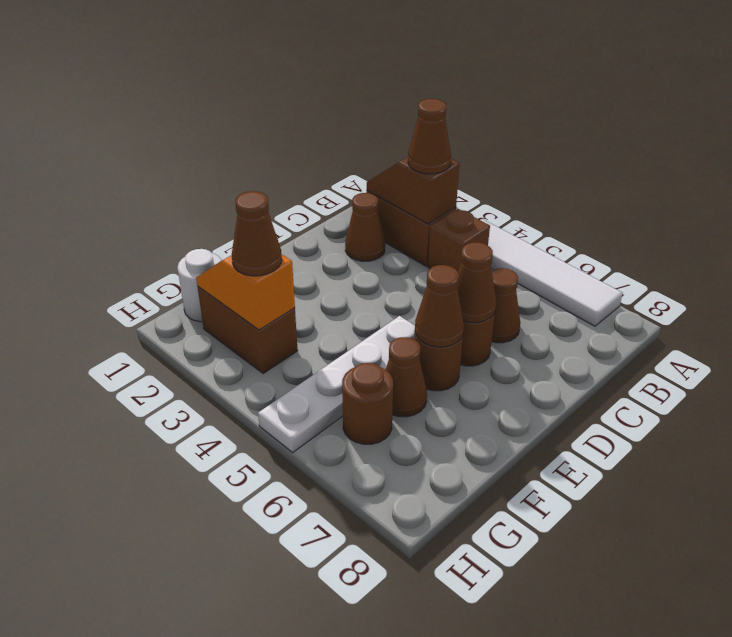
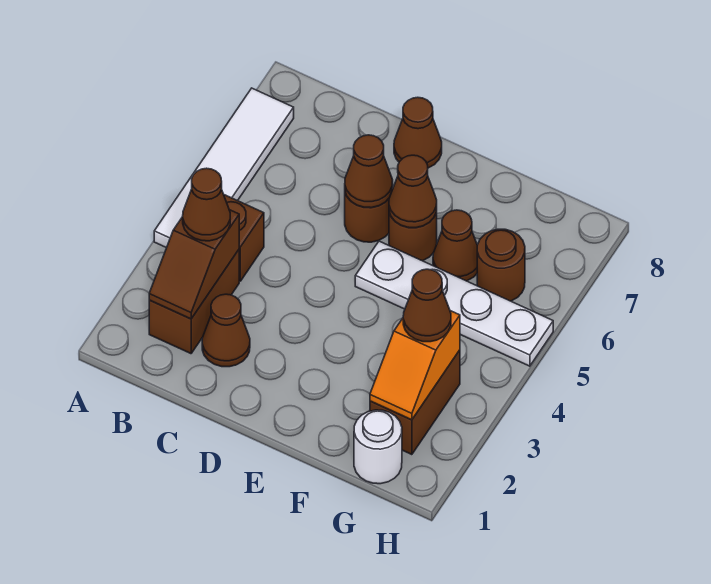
brown 1x1 cone [492,268,520,343] -> brown 1x1 cone moved to [394,97,442,168]

